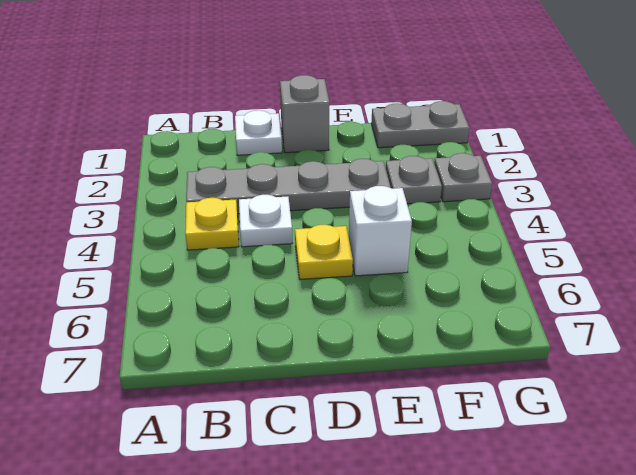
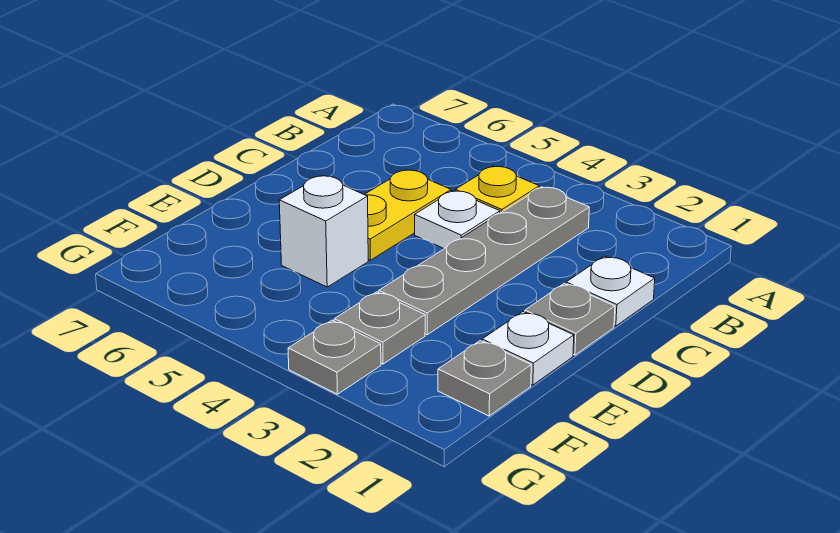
grey 1x1 brick [280,75,329,153] -> grey 1x1 plate [525,283,615,355]
yellow 1x1 plate [295,225,353,279] -> yellow 1x2 plate [364,170,451,260]
none -> white 1x1 plate [482,312,574,385]
grey 1x2 plate [371,101,469,148] -> grey 1x1 plate [438,341,531,416]

